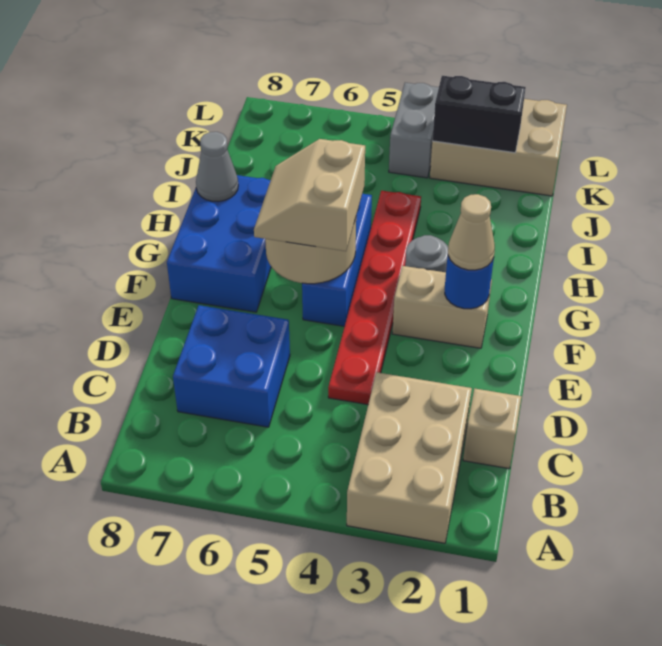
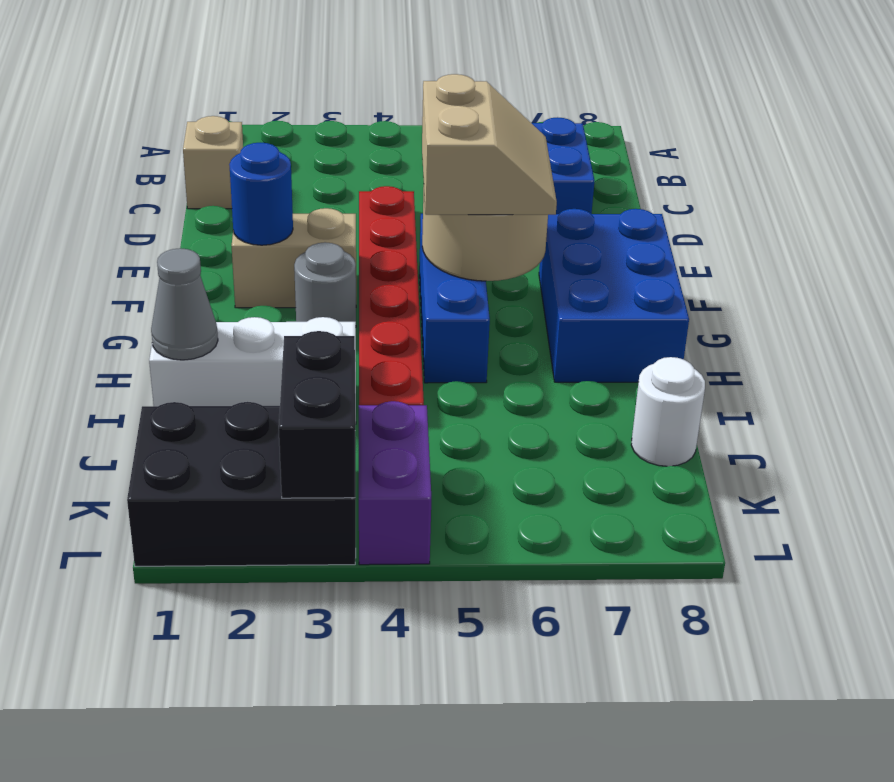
tan 2x3 brick [347,372,472,543] -> none
tan 1x1 cone [448,194,495,270] -> none
grey 1x1 cone [196,132,238,202] -> grey 1x1 cone moved to [151,248,218,360]
none -> white 1x3 brick [149,317,356,424]
none -> white 1x1 round brick [631,357,705,466]
tan 2x3 brick [430,99,567,196] -> black 2x3 brick [127,402,356,566]
black 1x2 brick [432,76,526,153] -> black 1x2 brick turned to [279,331,355,498]
grey 1x2 brick [389,83,439,178] -> purple 1x2 brick [359,401,431,565]

